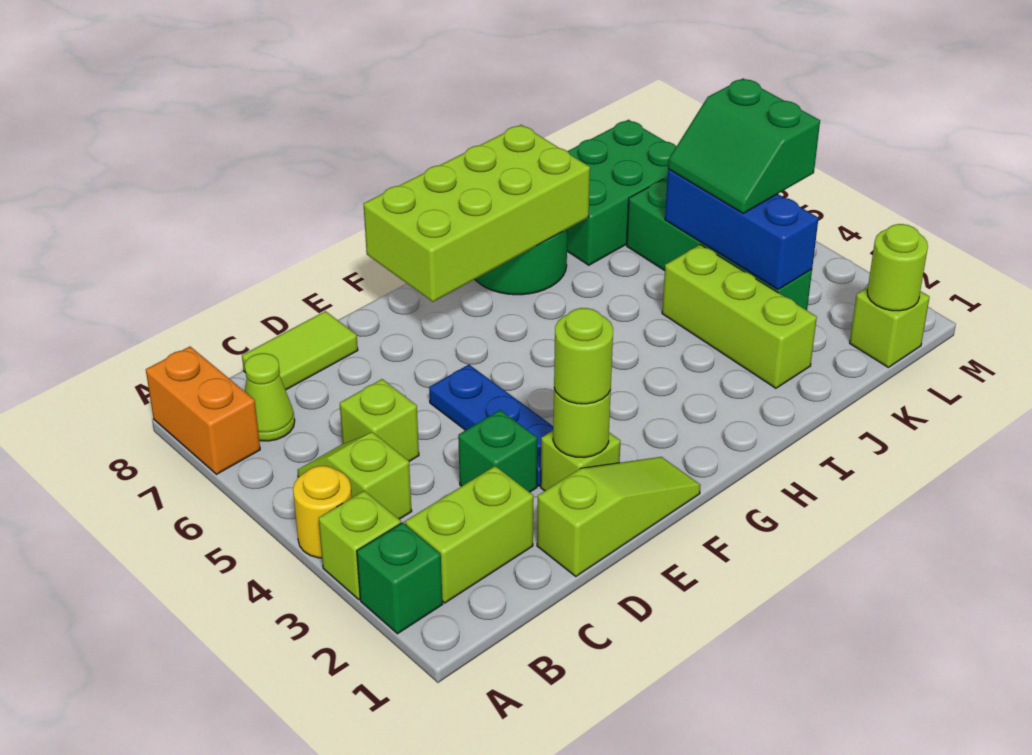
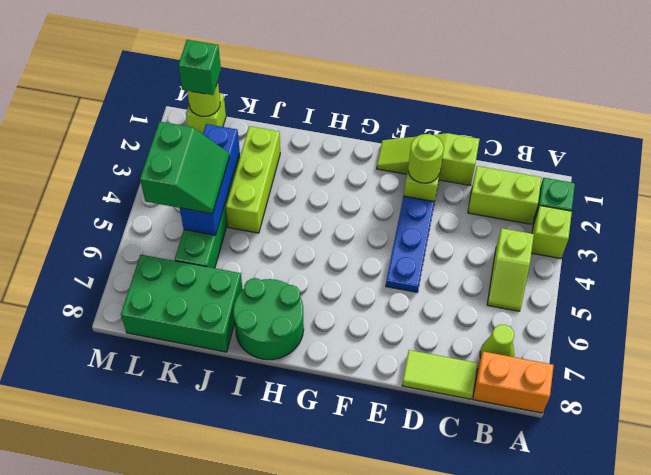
yellow 1x1 round brick [293,466,352,558] -> none
orange 1x2 brick [146,347,260,474] -> orange 1x2 brick turned to [473,351,554,413]
lime 1x1 brick [340,379,419,461] -> none
green 1x1 brick [458,410,537,492] -> green 1x1 brick moved to [178,40,221,95]
lime 1x1 round brick [554,308,613,404] -> none
lime 2x4 brick [364,125,590,302] -> none

